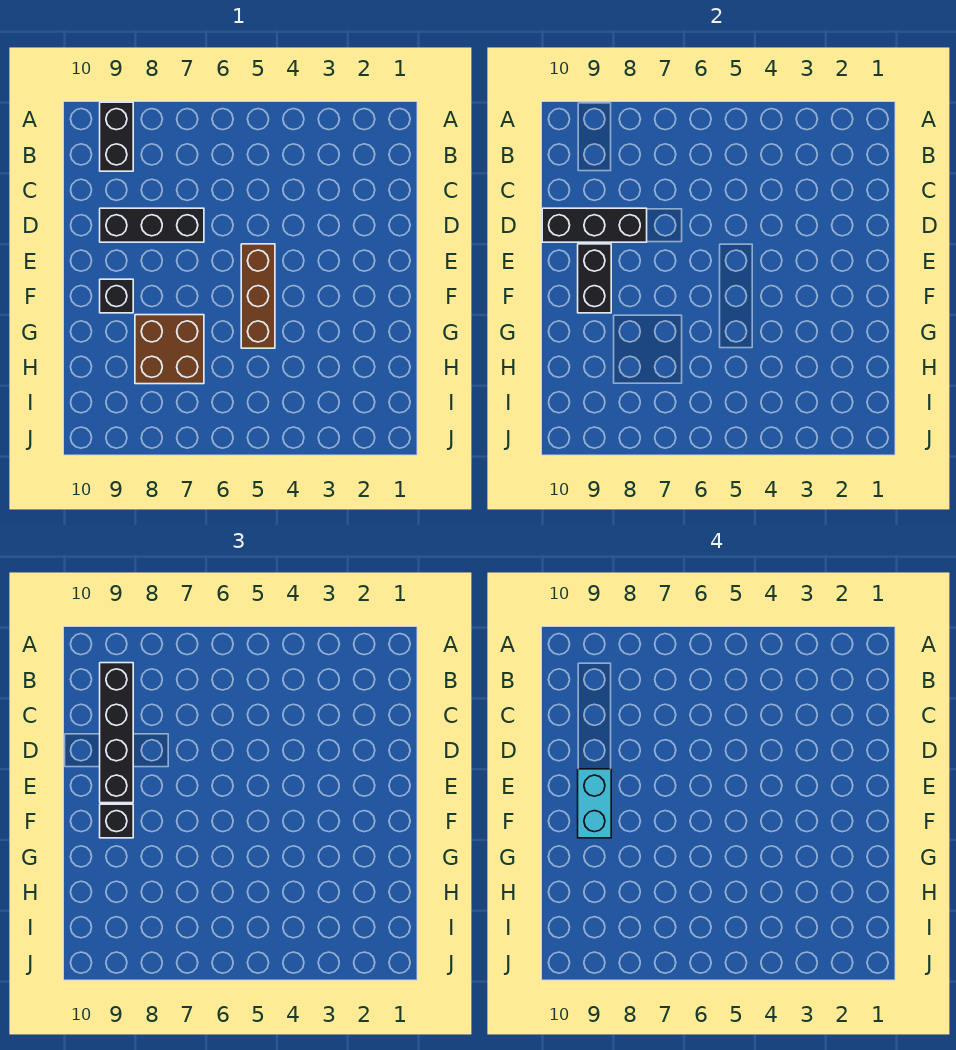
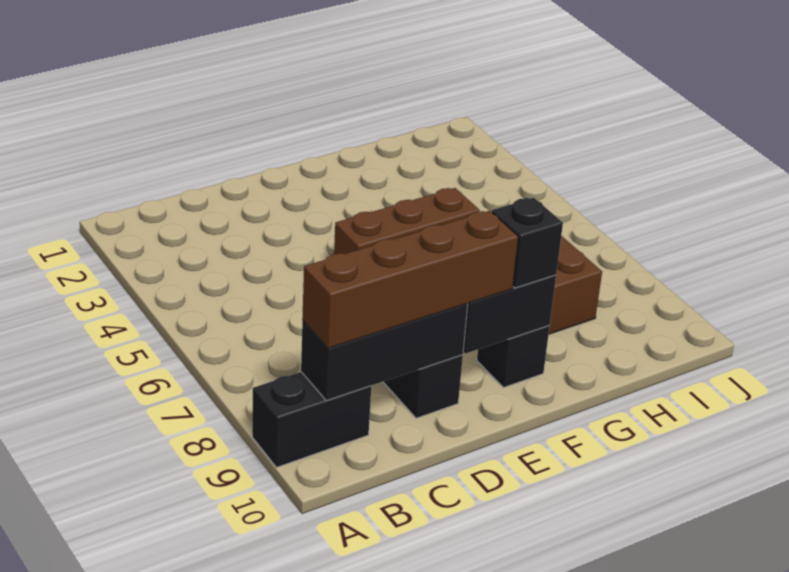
black 1x4 brick [100,663,133,803] -> brown 1x4 brick [302,211,518,348]
black 1x3 brick [542,208,647,242] -> black 1x3 brick turned to [301,304,468,401]
cyan 1x2 brick [578,769,611,838] -> none

